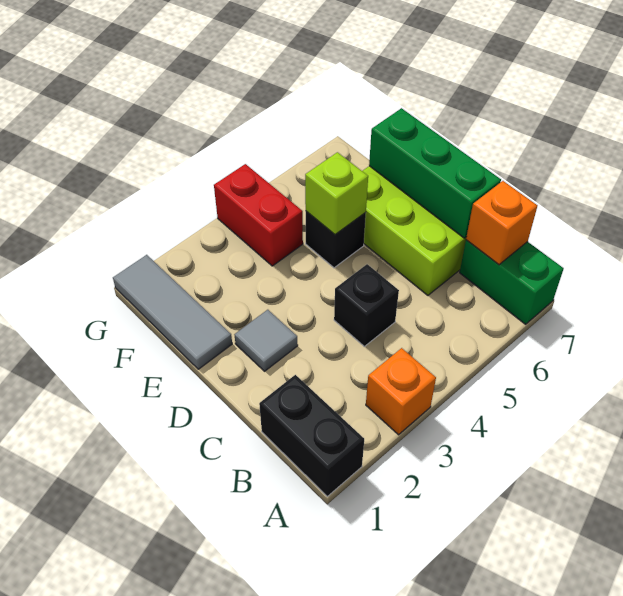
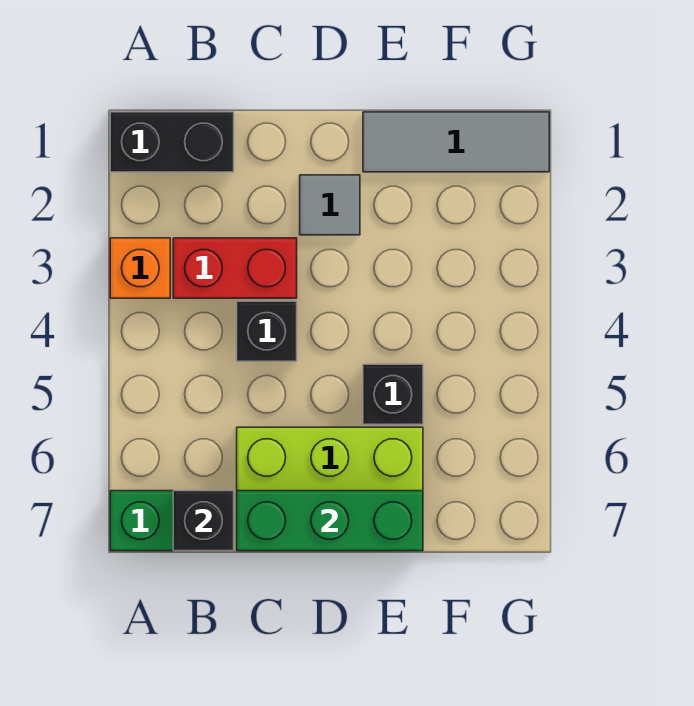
orange 1x1 brick [466,181,538,265] -> black 1x1 brick [173,491,234,551]
lime 1x1 brick [305,152,368,234] -> none
red 1x2 brick [214,164,303,266] -> red 1x2 brick moved to [173,238,297,298]

